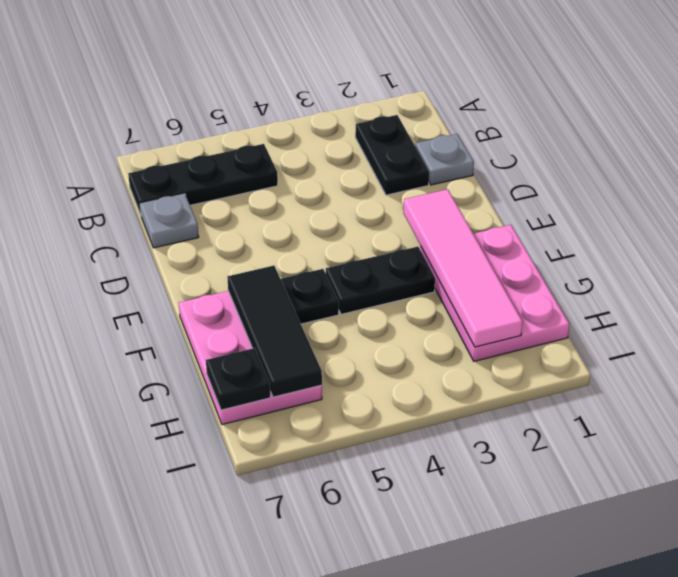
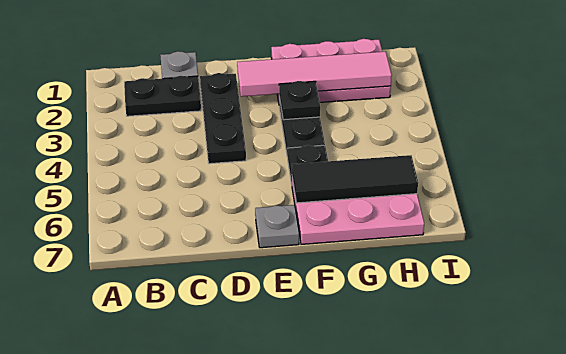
black 1x3 plate [128,144,278,215] -> black 1x3 plate moved to [200,73,246,164]
grey 1x1 plate [140,194,199,248] -> grey 1x1 plate moved to [255,205,299,248]
black 1x1 plate [206,348,270,410] -> black 1x1 plate moved to [279,81,320,120]

